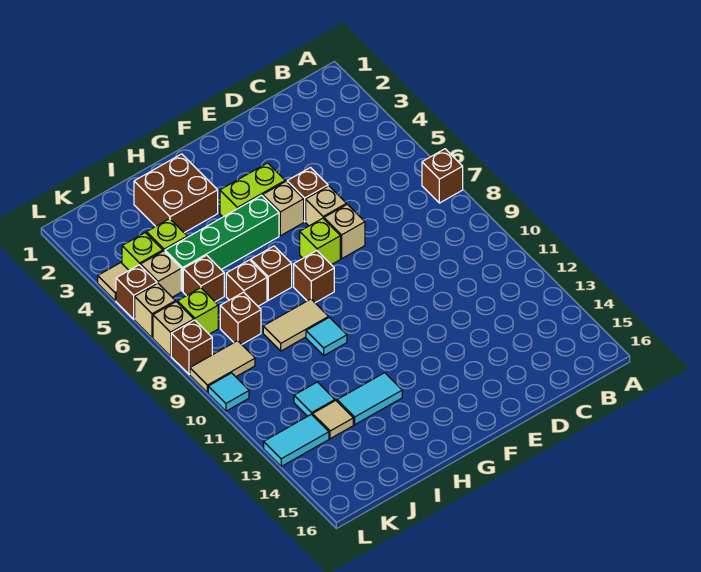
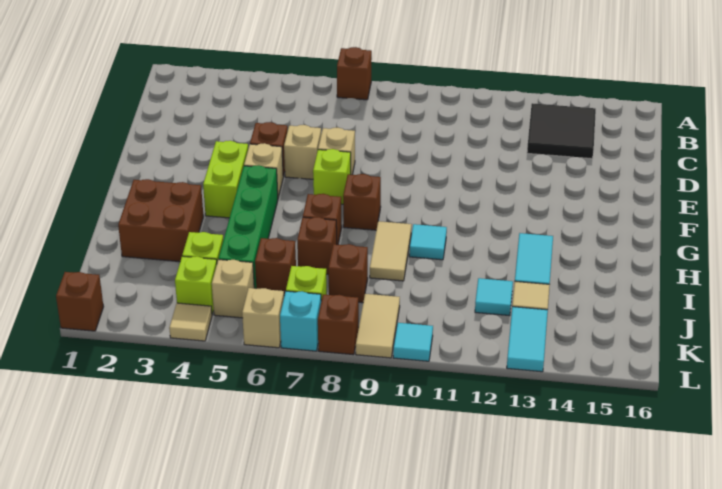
none -> black 2x2 tile [527,103,596,159]
brown 1x1 brick [116,265,157,319] -> brown 1x1 brick moved to [56,272,104,331]
tan 1x1 brick [153,302,194,356] -> cyan 1x1 brick [280,291,321,351]

